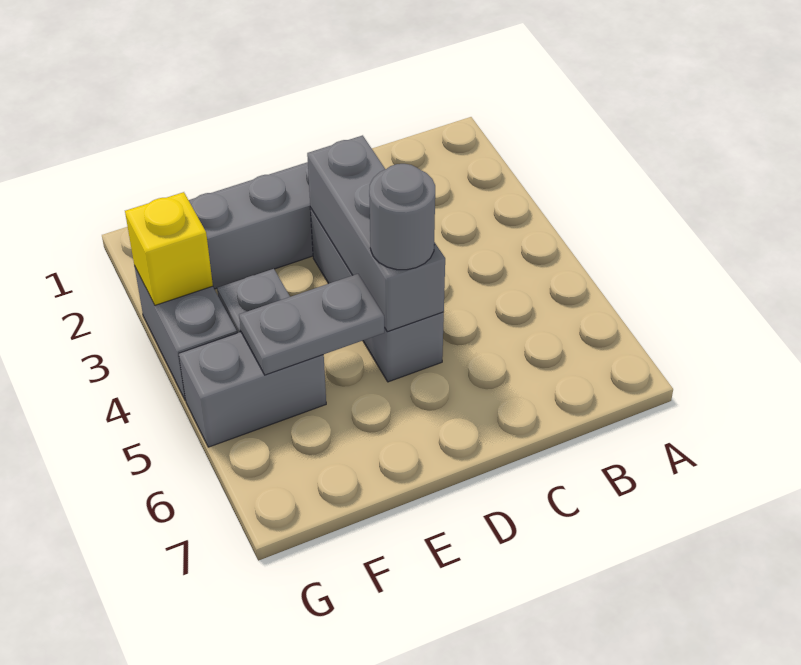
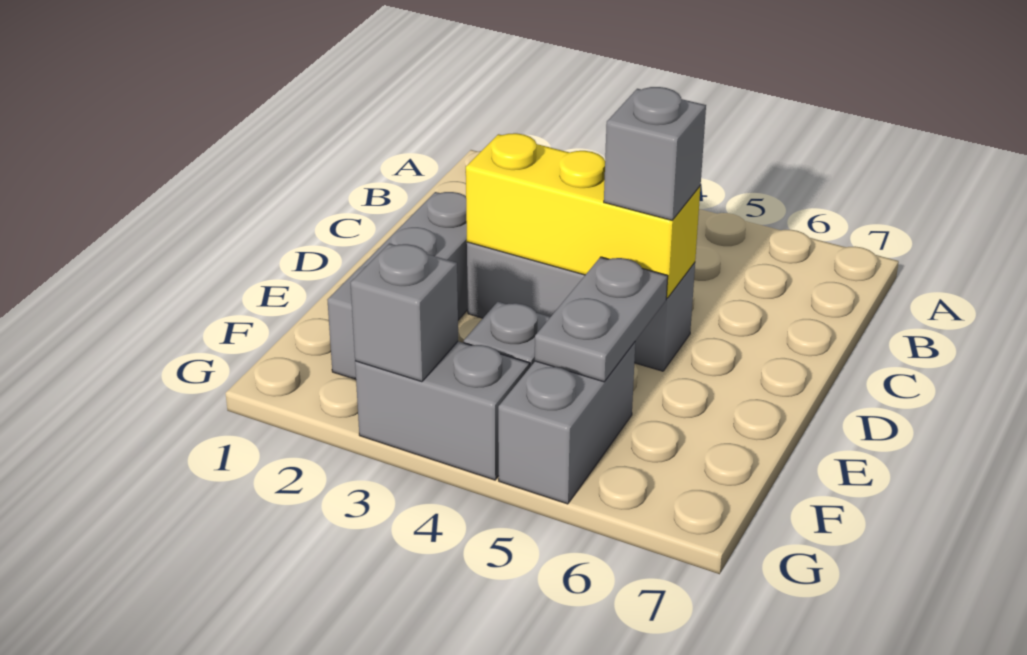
grey 1x3 brick [307,135,445,332] -> yellow 1x3 brick [466,133,701,298]
grey 1x1 round brick [369,164,435,270] -> grey 1x1 brick [604,87,706,220]
yellow 1x1 brick [125,192,213,305] -> grey 1x1 brick [350,244,458,382]

